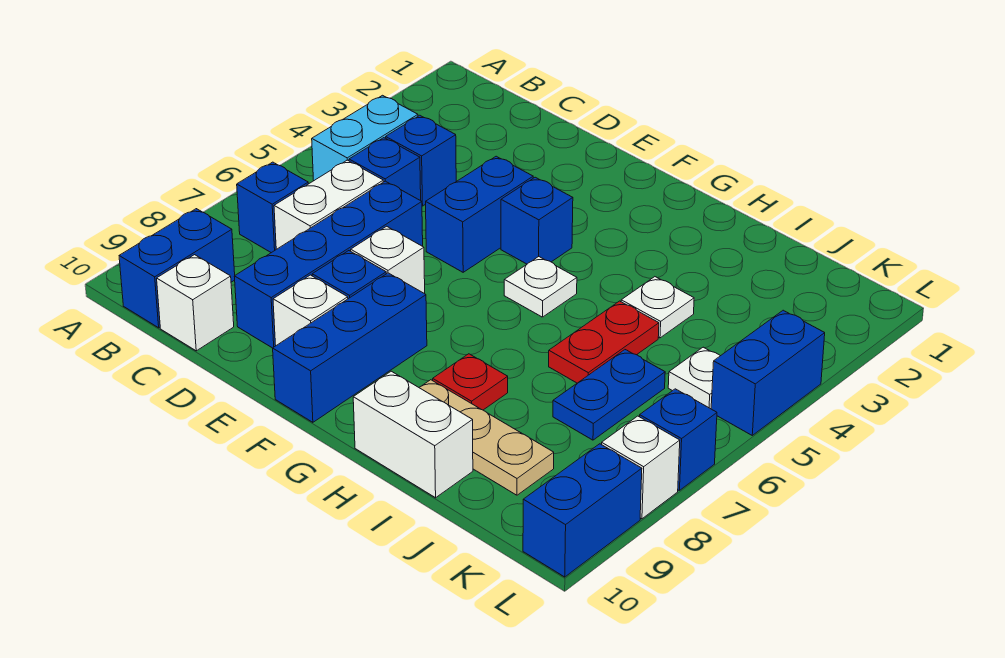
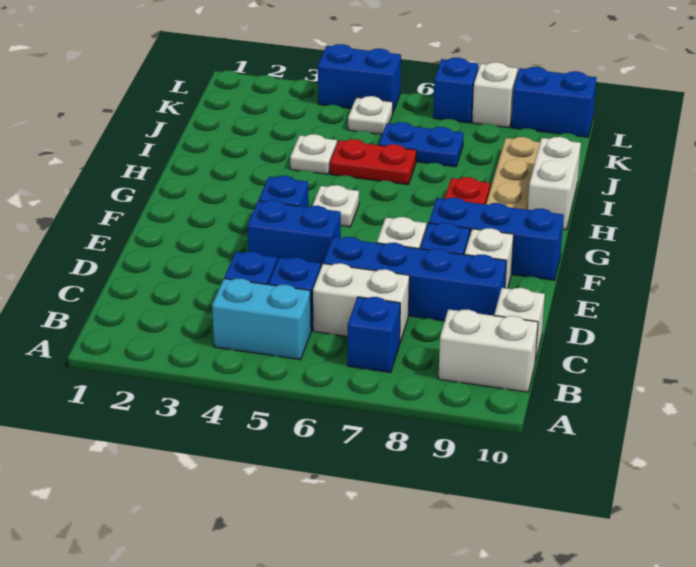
blue 1x2 brick [119,209,235,328] -> white 1x2 brick [439,309,538,392]

